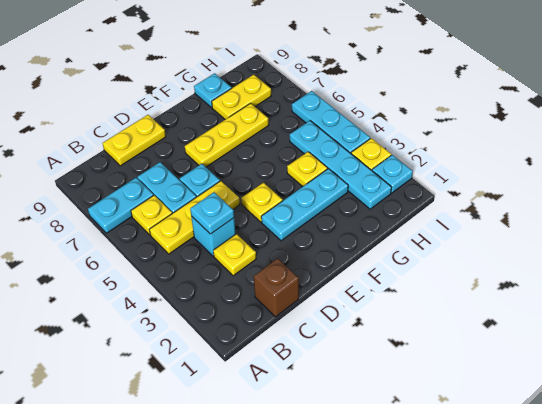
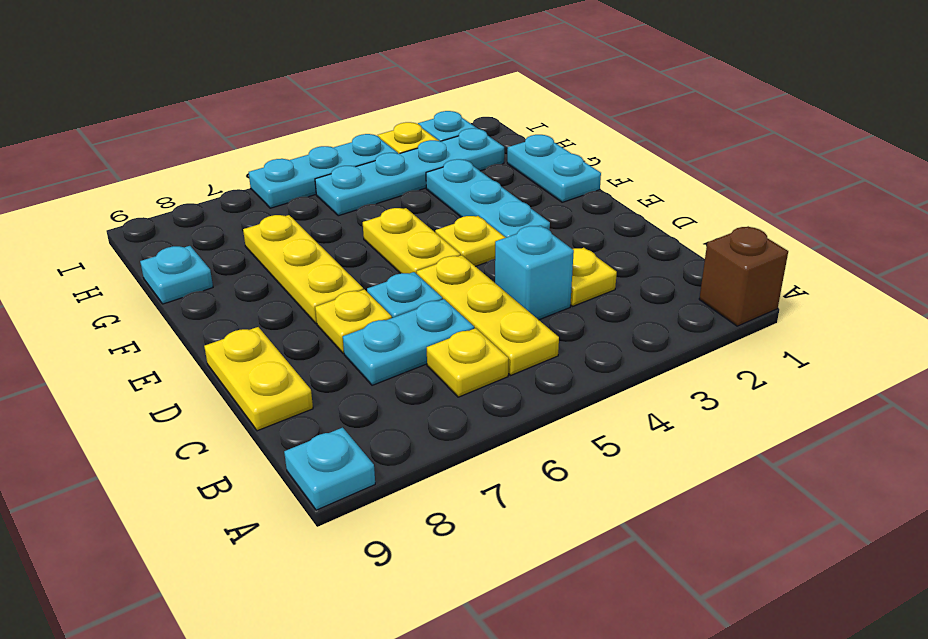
cyan 1x2 plate [88,178,154,233] -> cyan 1x2 plate moved to [507,135,601,202]
brown 1x1 brick [254,258,299,317] -> brown 1x1 brick moved to [699,226,788,326]
cyan 1x1 plate [190,192,234,234] -> cyan 1x1 plate moved to [284,428,375,510]
yellow 1x1 plate [287,152,327,187] -> yellow 1x1 plate moved to [315,289,392,353]
yellow 1x2 plate [212,75,271,119] -> yellow 1x2 plate moved to [363,208,460,274]

